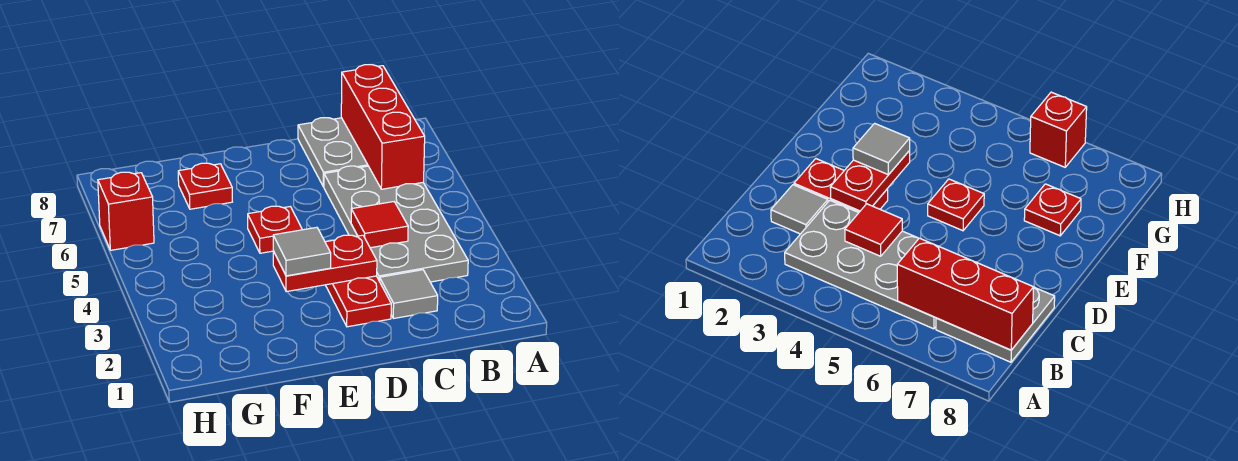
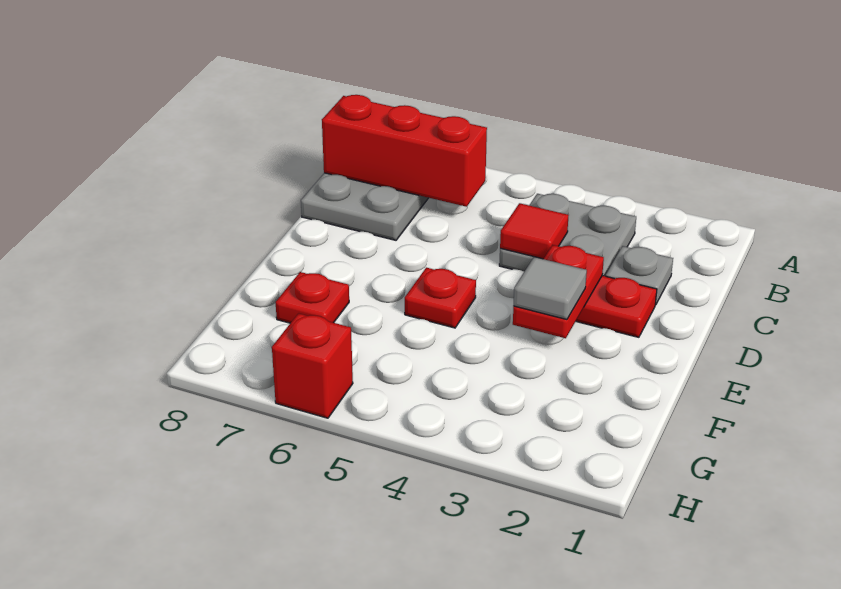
grey 2x4 plate [324,166,468,282] -> grey 2x2 plate [499,194,636,276]
grey 1x1 tile [380,270,438,319] -> grey 1x1 plate [606,246,673,305]

